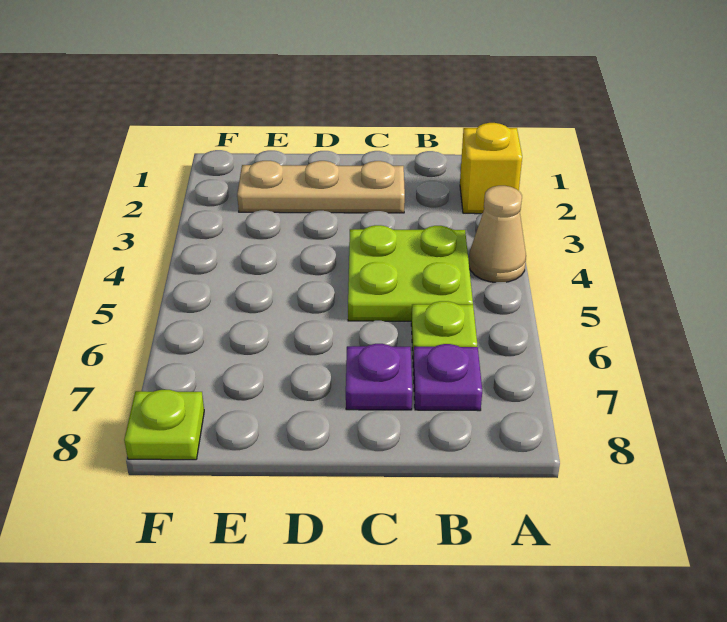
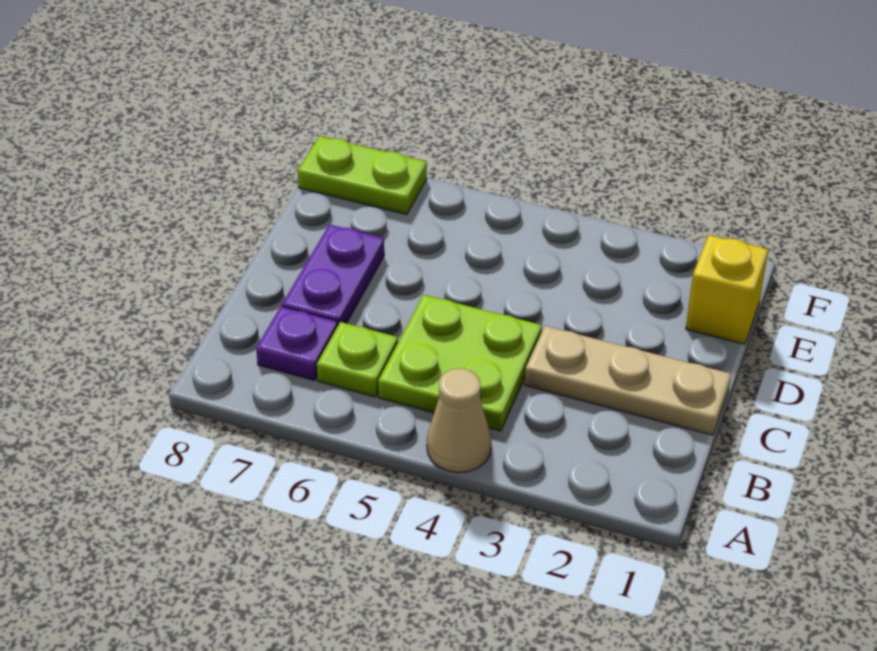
yellow 1x1 brick [460,123,522,214] -> yellow 1x1 brick moved to [686,235,768,344]
tan 1x3 plate [237,161,405,213] -> tan 1x3 plate turned to [525,326,731,435]
purple 1x1 plate [346,344,412,410] -> purple 1x2 plate [282,224,384,325]
lime 1x1 plate [124,390,204,460] -> lime 1x2 plate [298,136,427,214]

